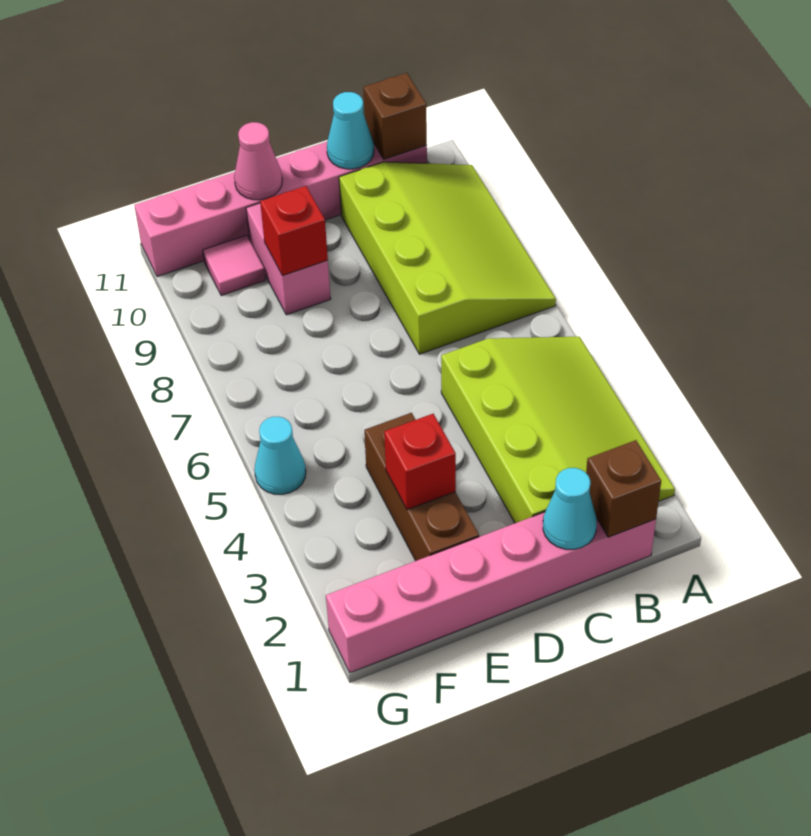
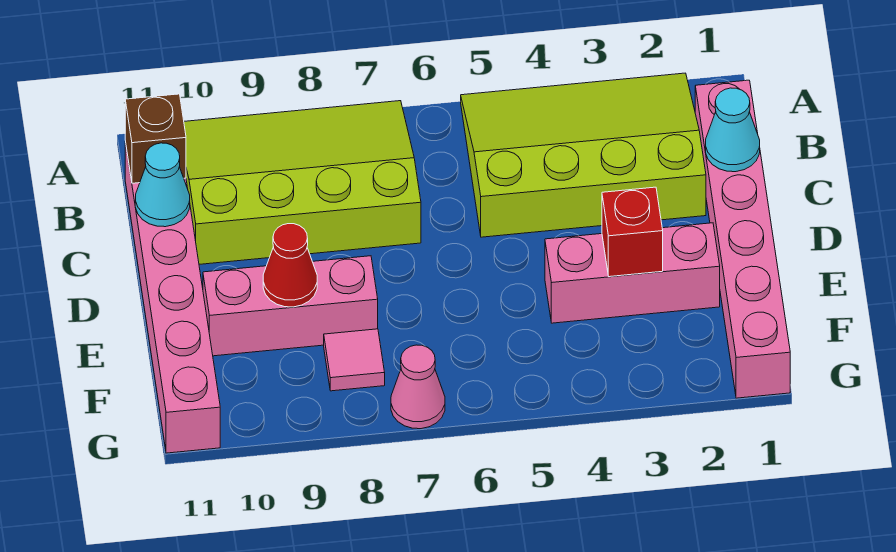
brown 1x1 brick [586,440,661,537] -> none
brown 1x3 brick [364,413,479,561] -> pink 1x3 brick [545,223,720,323]
pink 1x2 brick [246,203,331,315] -> pink 1x3 brick [203,256,378,356]
red 1x1 brick [260,186,328,276] -> red 1x1 cone [263,224,317,307]
pink 1x1 cone [234,122,282,200] -> pink 1x1 cone moved to [391,345,445,429]
pink 1x1 tile [203,235,265,296] -> pink 1x1 tile moved to [324,329,385,391]
cyan 1x1 cone [254,417,306,494] -> none

